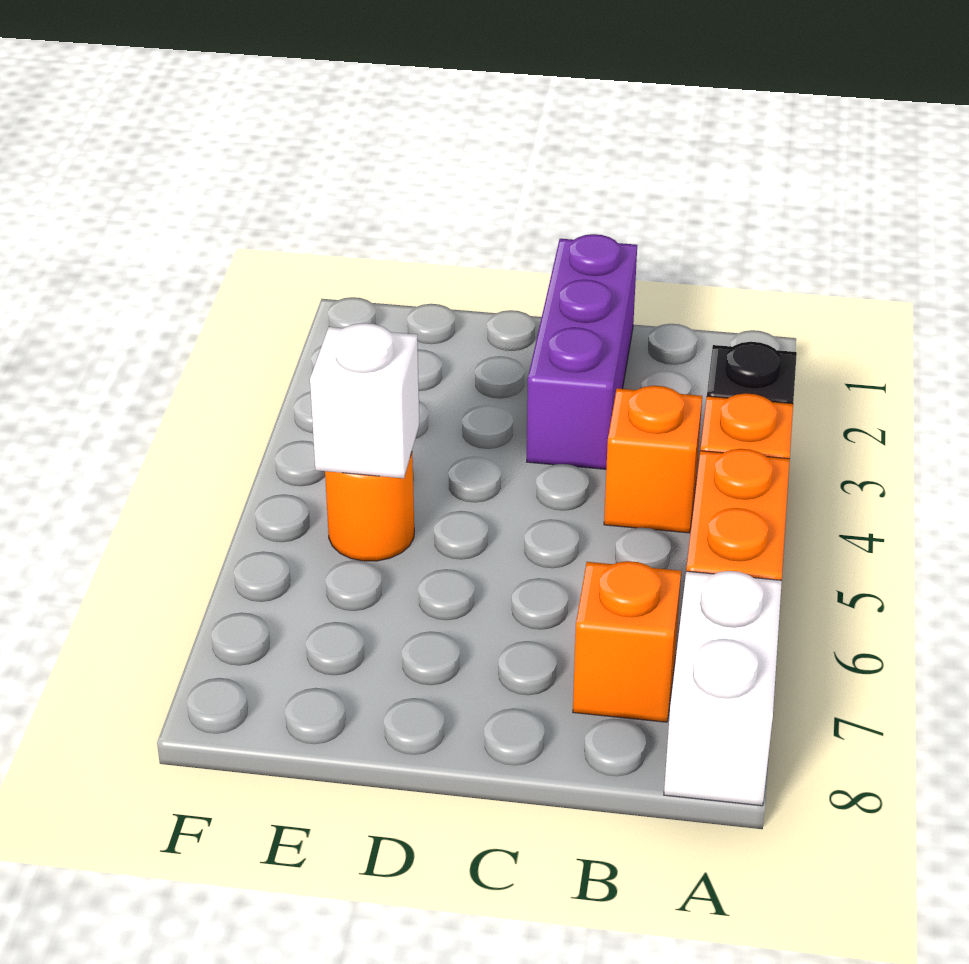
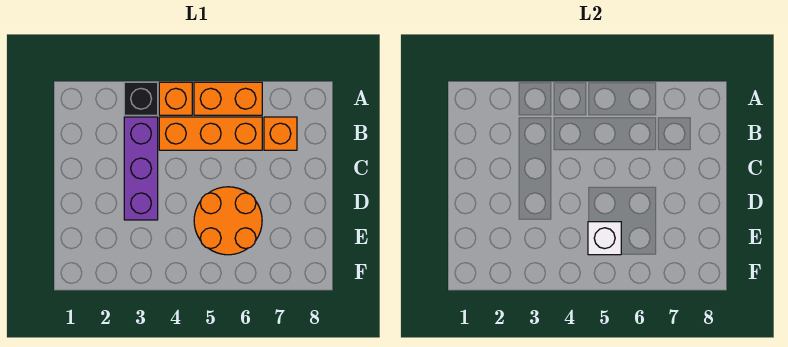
white 1x2 brick [664,571,782,806] -> none
orange 1x1 brick [604,386,702,533] -> orange 1x3 brick [159,117,262,150]
purple 1x3 brick [527,234,637,469] -> purple 1x3 brick turned to [124,117,158,220]
orange 1x1 round brick [325,453,414,561] -> orange 2x2 round brick [194,187,262,255]

